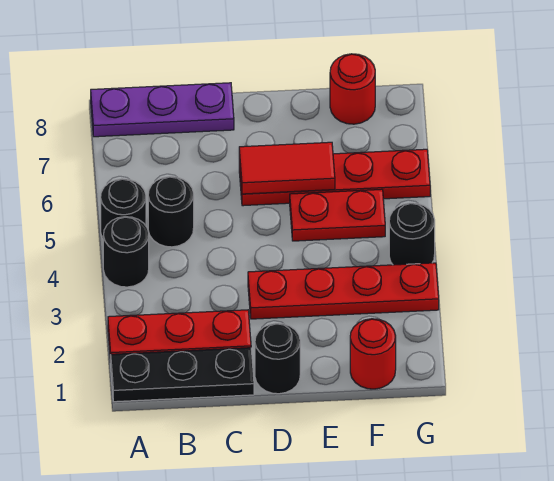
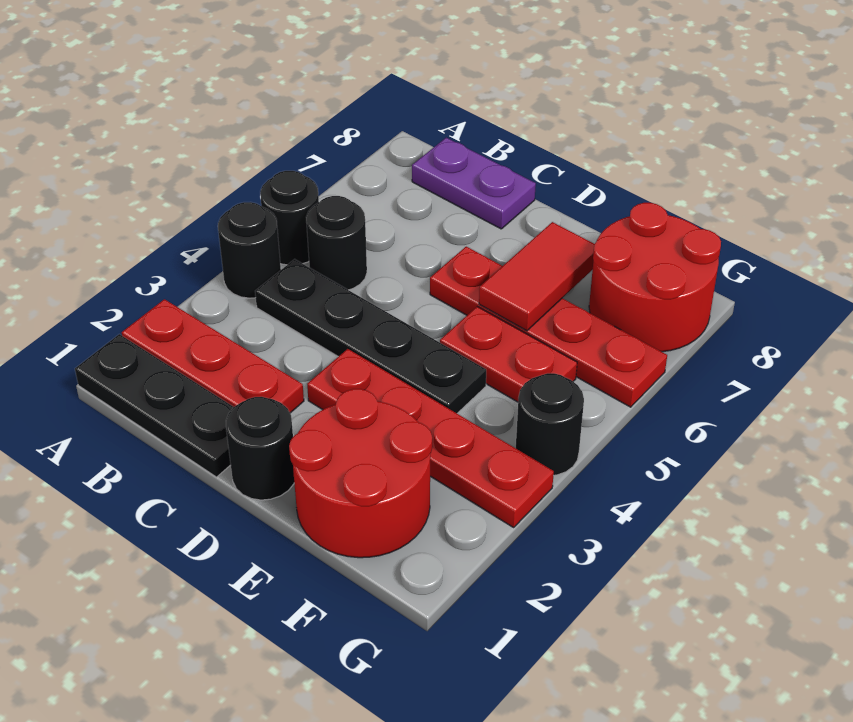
purple 1x3 plate [91,83,234,137] -> purple 1x2 plate [412,138,536,229]
none -> black 1x4 plate [255,259,486,413]
red 1x2 tile [239,142,335,194] -> red 1x2 tile turned to [479,222,594,331]
red 1x1 round brick [350,319,396,389] -> red 2x2 round brick [289,389,432,558]
red 1x1 round brick [330,54,375,124] -> red 2x2 round brick [589,203,721,352]

